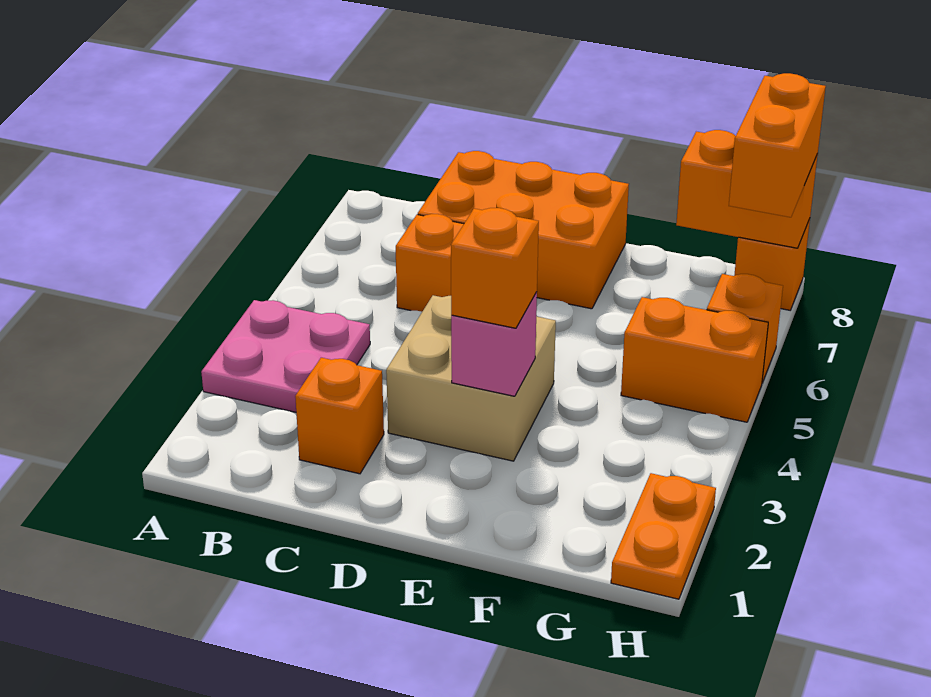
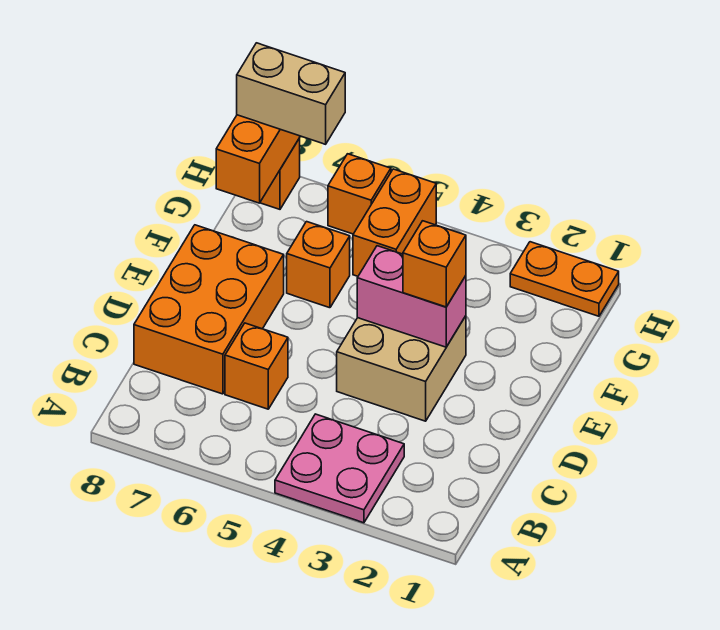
orange 1x1 brick [295,358,384,474] -> orange 1x1 brick moved to [287,222,350,308]
pink 1x1 brick [451,292,537,396] -> pink 1x2 brick [357,246,466,347]
orange 1x2 brick [729,73,826,217] -> tan 1x2 brick [237,43,345,144]

